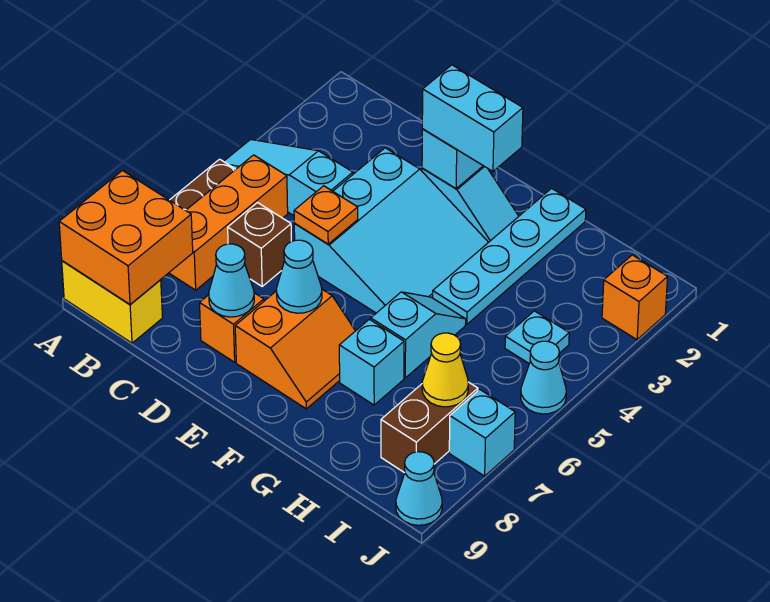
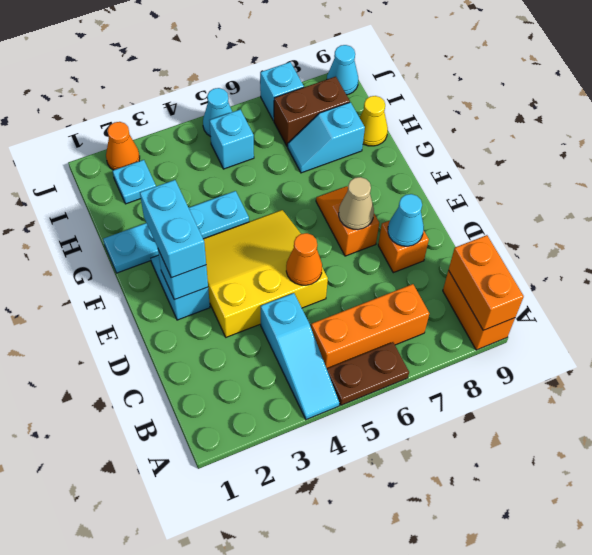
orange 2x2 brick [59,171,193,304] -> orange 1x2 brick [449,235,524,330]
yellow 1x2 brick [62,261,163,343] -> orange 1x2 brick [443,270,515,350]
brown 1x1 brick [228,203,291,286] -> none
cyan 3x3 slope [294,148,488,313] -> yellow 3x3 slope [203,210,328,337]
orange 1x1 plate [294,186,358,244] -> orange 1x1 cone [286,233,322,285]
orange 2x2 slope [235,290,355,409] -> orange 1x2 slope [316,186,379,256]
cyan 1x1 cone [276,240,322,313] -> tan 1x1 cone [339,177,374,230]
cyan 1x2 slope [371,292,466,378] -> cyan 1x2 slope moved to [288,102,365,173]
cyan 1x1 brick [339,319,404,405] -> cyan 1x1 brick moved to [209,109,254,169]
cyan 1x1 plate [505,311,569,364] -> cyan 1x1 plate moved to [113,160,156,204]
yellow 1x1 cone [422,333,468,407] -> yellow 1x1 cone moved to [360,96,388,146]
orange 1x1 brick [602,255,668,340] -> orange 1x1 cone [106,122,140,170]

